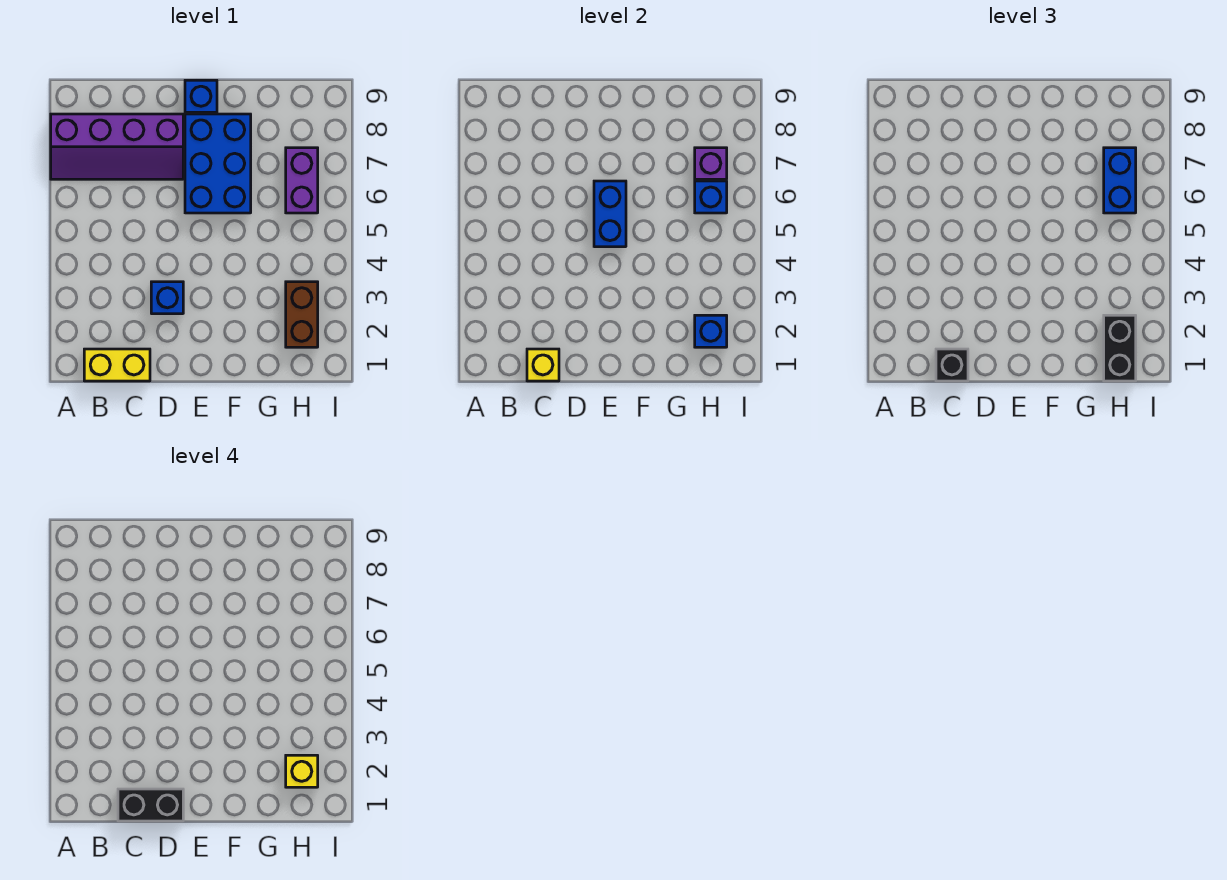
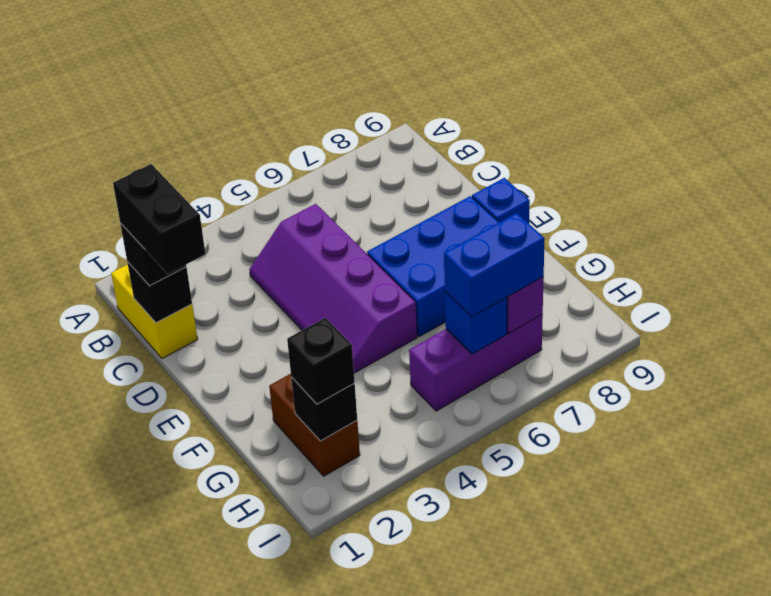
purple 2x4 slope [51,114,183,179] -> purple 2x4 slope moved to [249,204,417,373]
yellow 1x1 brick [527,349,559,381] -> black 1x1 brick [127,262,192,323]
blue 1x1 brick [151,282,183,314] -> none
blue 1x2 brick [594,181,626,247] -> none
black 1x2 brick [1104,315,1136,381] -> black 1x1 brick [287,318,355,404]
brown 1x2 brick [286,282,318,347] -> brown 1x2 brick turned to [269,374,360,476]
blue 1x1 brick [695,315,727,347] -> black 1x1 brick [291,377,357,441]
yellow 1x1 brick [286,755,318,787] -> none
purple 1x2 brick [286,148,318,213] -> purple 1x3 brick [409,315,543,411]

